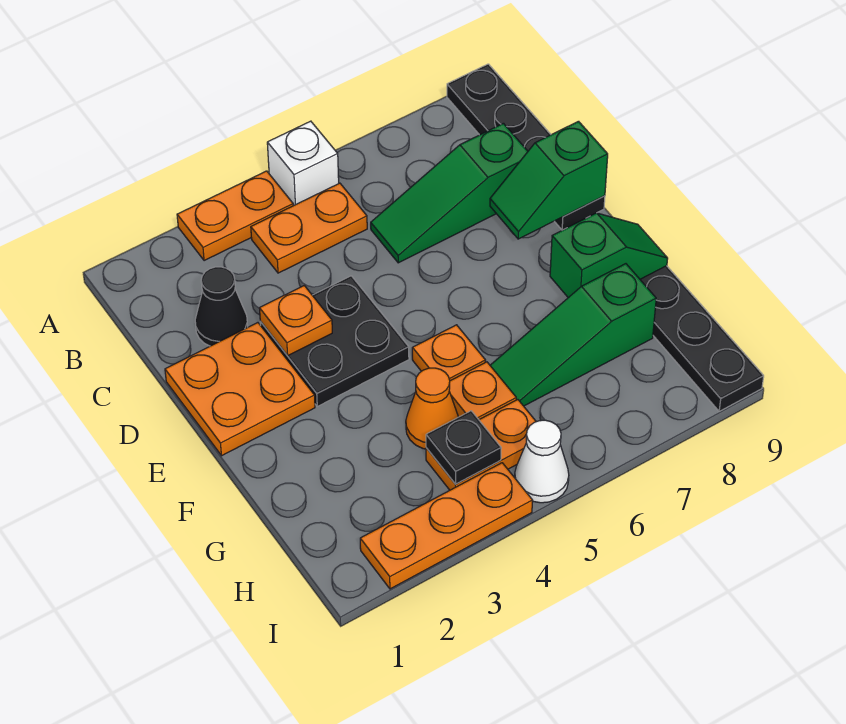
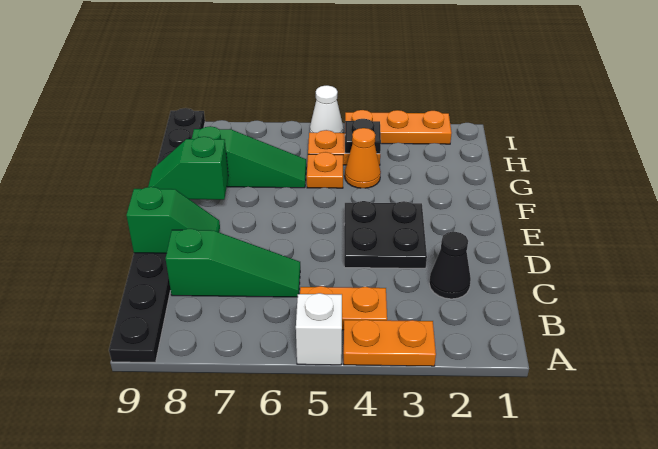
orange 2x2 plate [165,323,315,456] -> none
orange 1x1 plate [259,286,332,356] -> none
orange 1x1 plate [412,325,485,381] -> none

